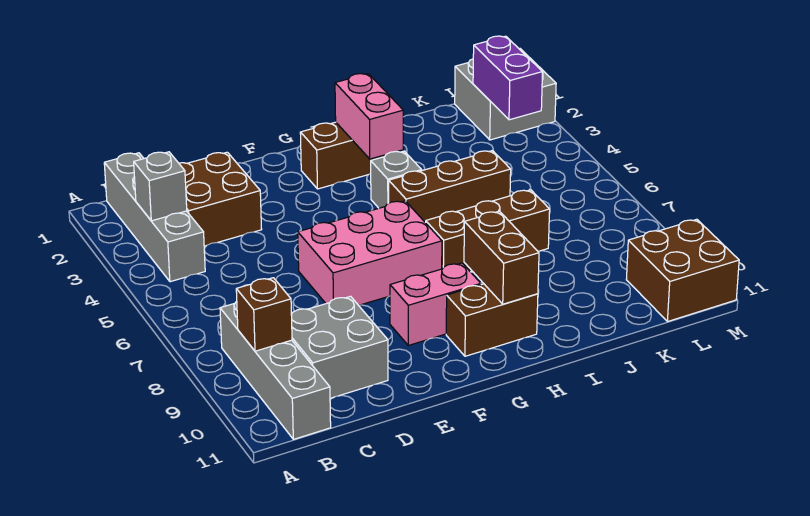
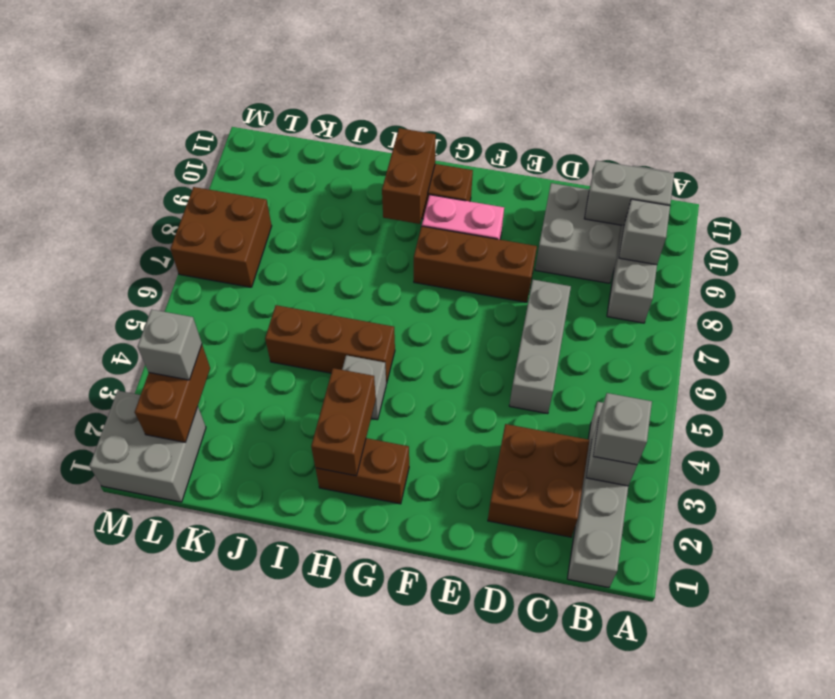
none -> grey 1x1 brick [593,393,652,465]
brown 1x1 brick [236,278,292,351] -> grey 1x1 brick [619,199,670,265]
none -> grey 1x2 brick [584,161,674,226]
none -> grey 1x3 brick [509,280,571,414]
pink 2x3 brick [298,201,442,305] -> none
pink 1x2 brick [335,74,403,159] -> brown 1x2 brick [311,368,376,476]
brown 1x3 brick [426,190,550,272] -> brown 1x3 brick moved to [414,226,537,302]
purple 1x2 brick [473,36,542,120] -> brown 1x2 brick [135,345,210,442]
none -> grey 1x1 brick [138,309,202,380]
brown 2x2 brick [626,219,739,322] -> brown 2x2 brick moved to [170,187,272,287]

